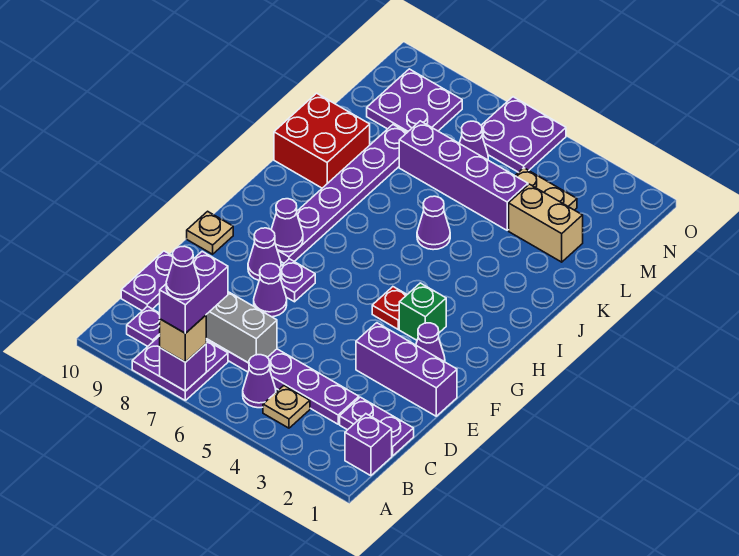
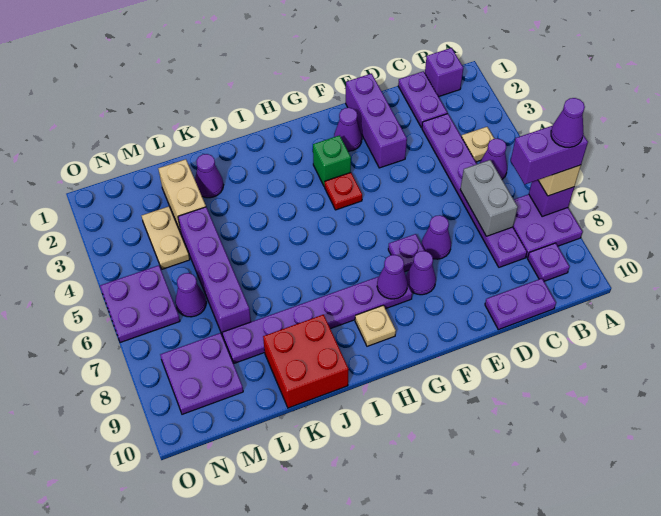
tan 1x1 plate [187,211,233,254] -> tan 1x1 plate moved to [355,305,396,346]
purple 1x1 cone [417,196,450,250] -> purple 1x1 cone moved to [195,154,223,198]

